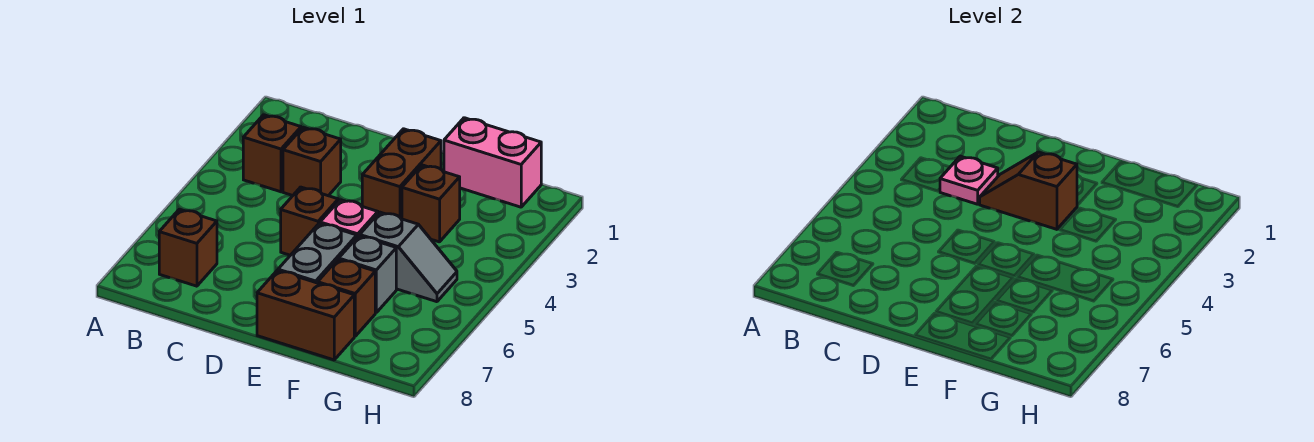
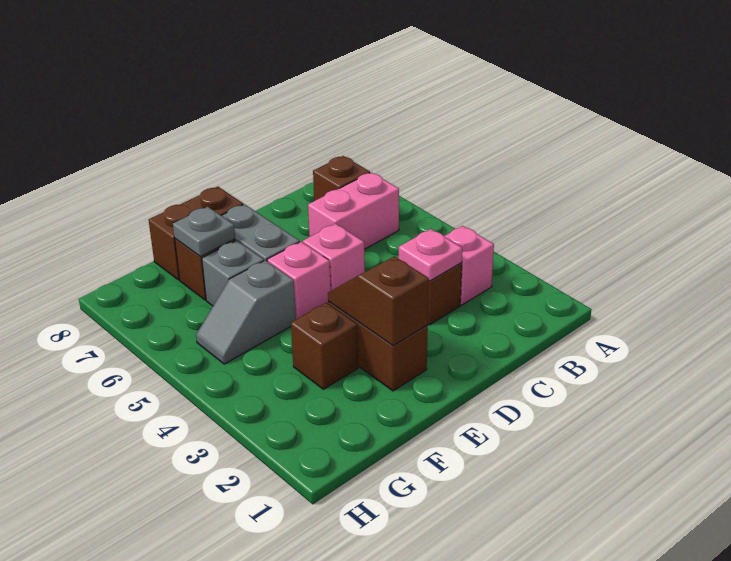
brown 1x1 brick [243,115,301,192] -> pink 1x1 brick [444,226,494,305]
brown 1x2 slope [980,152,1077,229] -> brown 1x2 slope turned to [328,256,429,346]
brown 1x1 brick [281,187,338,255] -> pink 1x1 brick [303,224,365,291]
pink 1x2 brick [444,118,541,207] -> pink 1x2 brick moved to [308,172,399,249]
none -> grey 1x1 plate [173,207,235,256]

